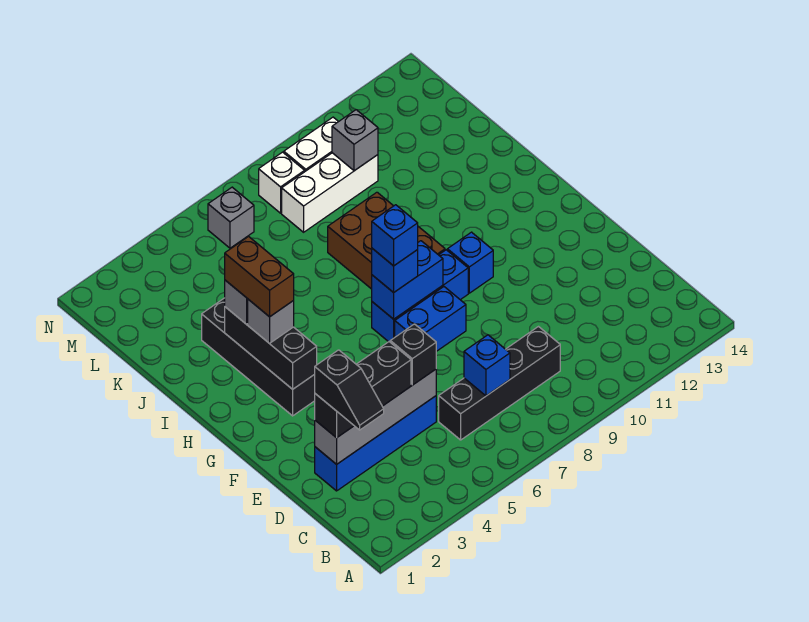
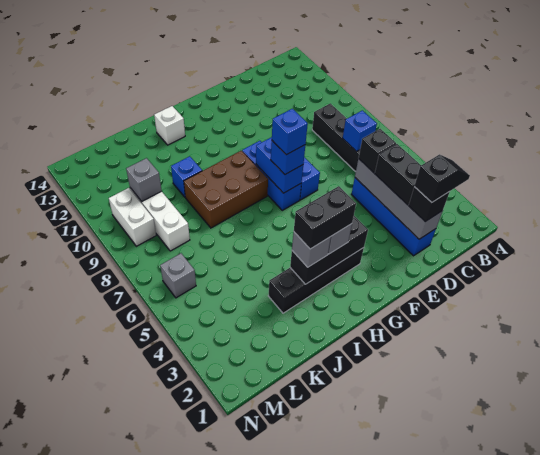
blue 1x1 brick [447,232,493,293] -> blue 1x1 brick moved to [171,156,202,197]
brown 1x2 brick [225,237,294,317] -> black 1x2 brick [294,186,356,249]
white 1x1 brick [259,152,305,213] -> white 1x1 brick moved to [154,106,185,145]

